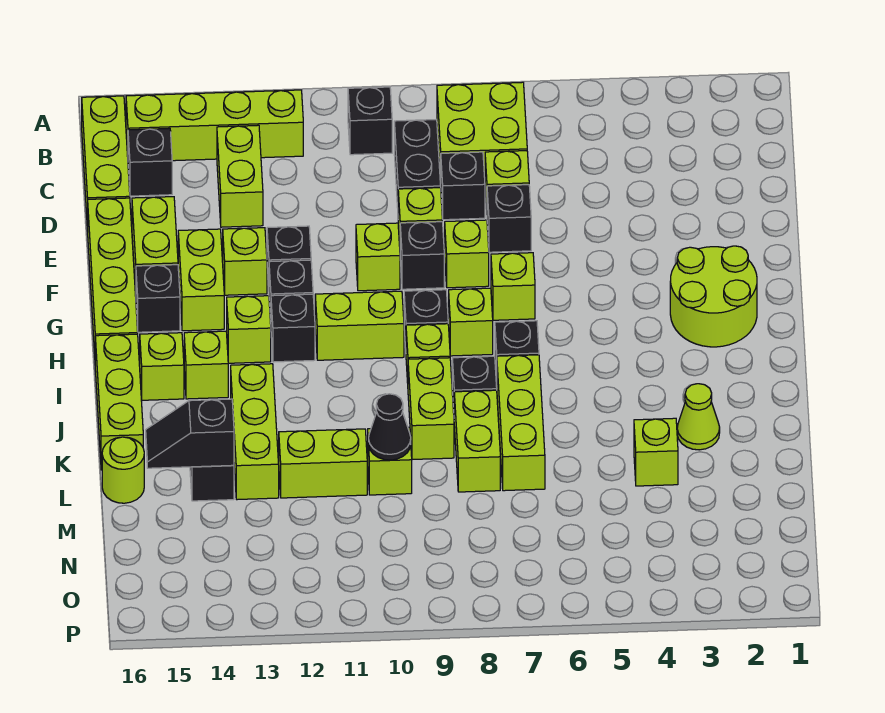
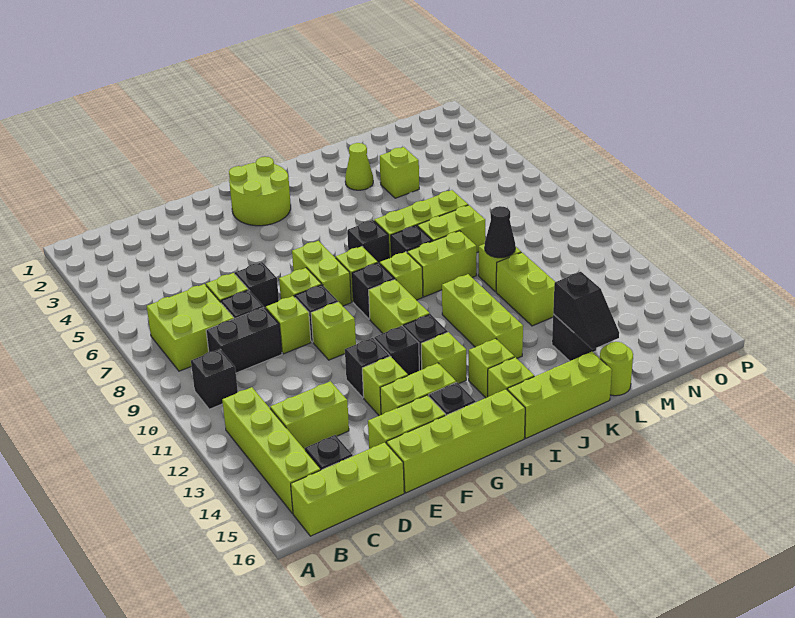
lime 1x1 brick [491,253,535,320] -> lime 1x2 brick [292,241,351,306]
lime 1x3 brick [231,364,279,500] -> lime 1x3 brick turned to [442,274,523,358]

